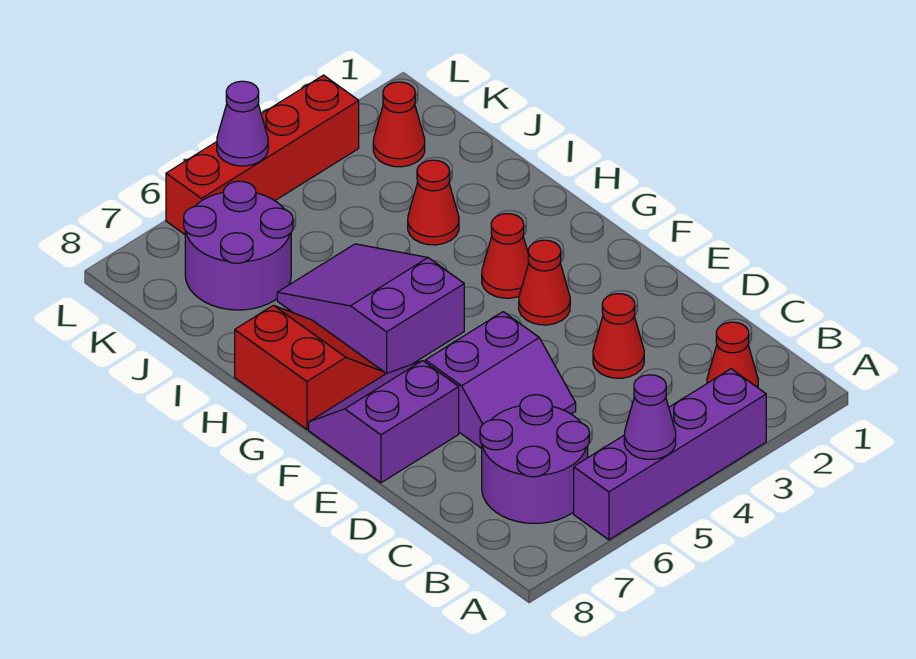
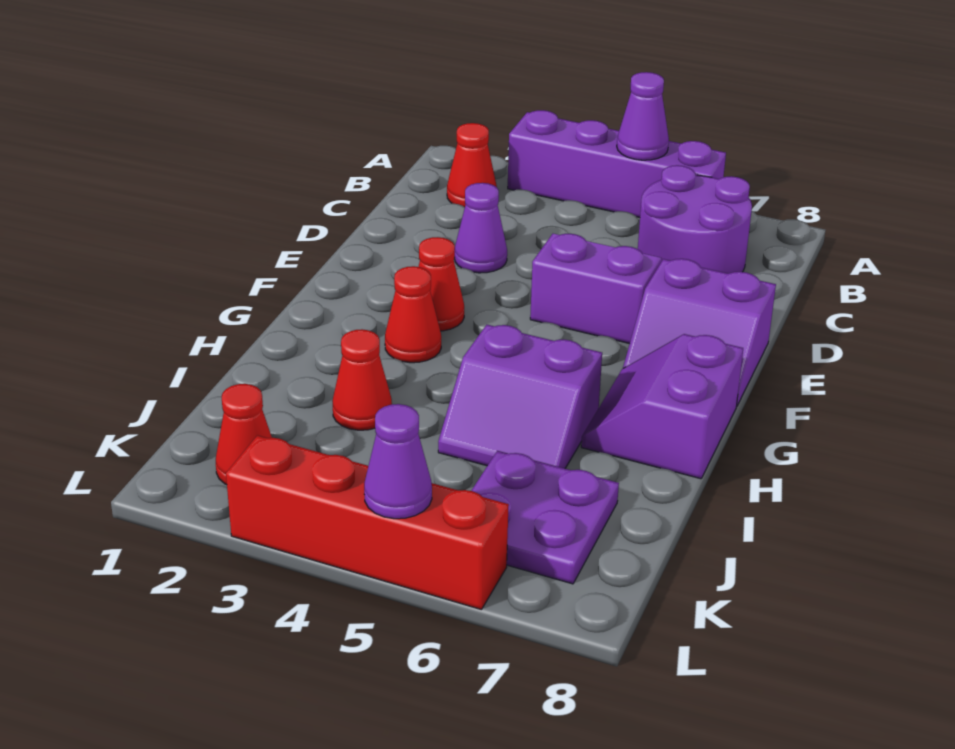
red 1x1 cone [593,294,644,378] -> purple 1x1 cone [454,183,507,273]
purple 2x3 slope [277,244,464,374] -> purple 2x2 slope [438,325,602,468]
red 2x2 slope [235,305,385,429] -> purple 2x2 slope [581,334,743,479]
purple 2x2 round brick [184,181,293,310] -> purple 2x2 plate [471,451,619,584]

